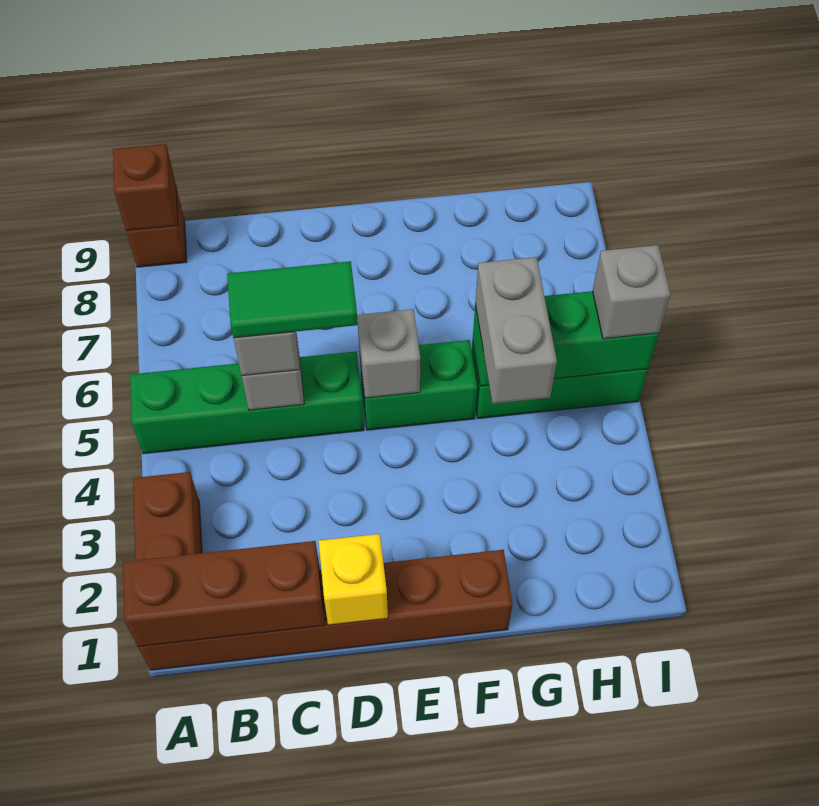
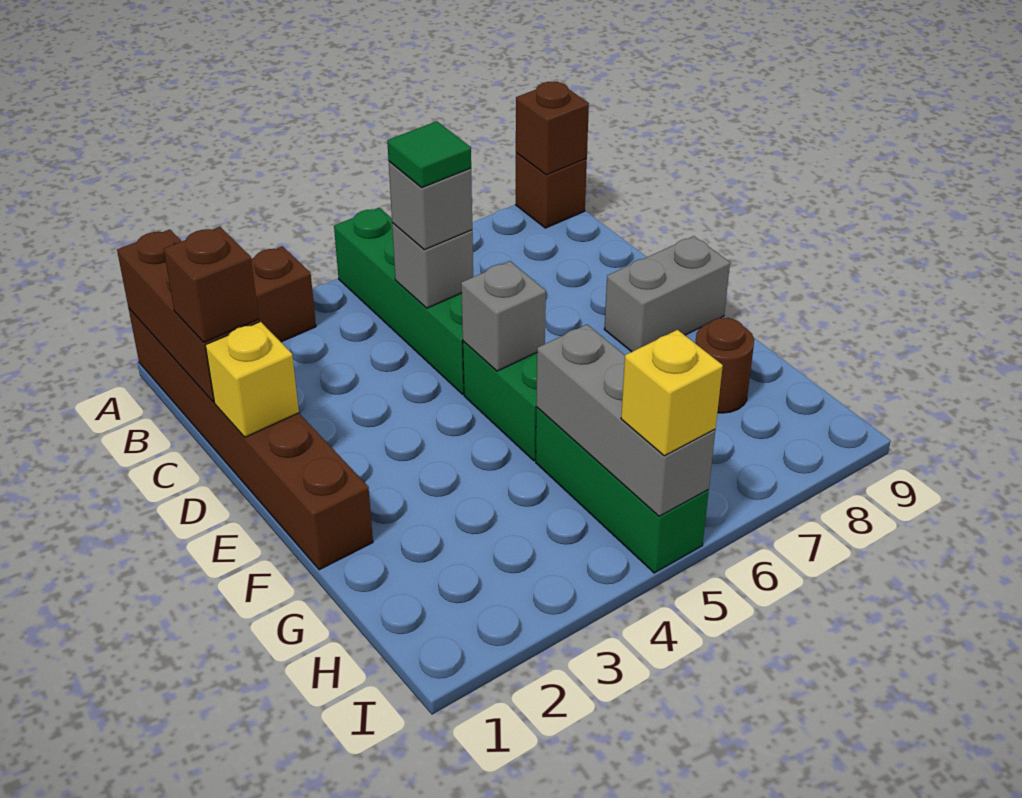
none -> brown 1x1 brick [164,227,259,342]
green 1x2 tile [227,261,358,338] -> green 1x1 tile [387,121,471,188]
grey 1x2 brick [475,257,557,404] -> grey 1x2 brick moved to [604,236,730,352]
green 1x3 brick [473,291,659,386] -> grey 1x3 brick [536,325,715,516]
none -> brown 1x1 round brick [695,318,754,413]
grey 1x1 brick [593,245,670,339] -> yellow 1x1 brick [621,330,723,456]

